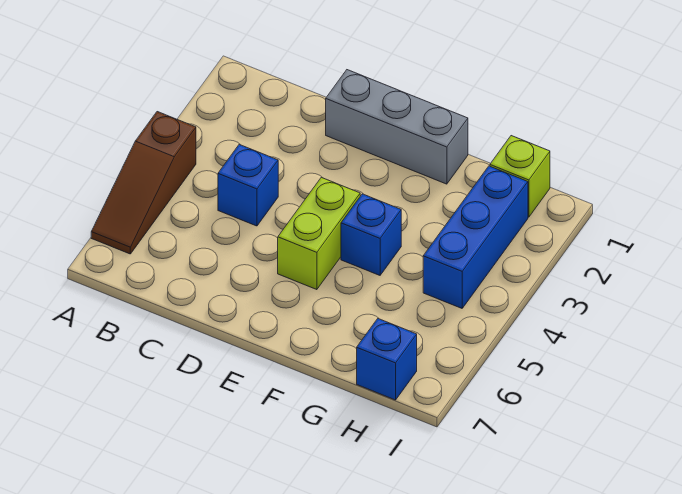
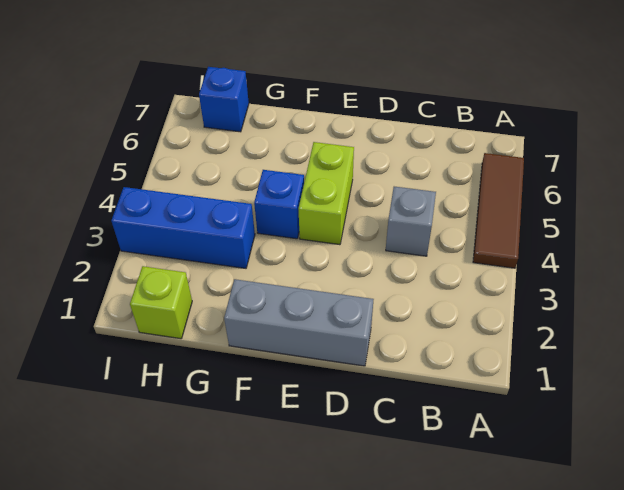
brown 1x3 slope [91,112,196,254] -> brown 1x3 tile [473,153,524,268]
blue 1x1 brick [218,145,278,226] -> grey 1x1 brick [386,187,436,256]
blue 1x3 brick [423,166,528,308] -> blue 1x3 brick turned to [111,187,255,268]

